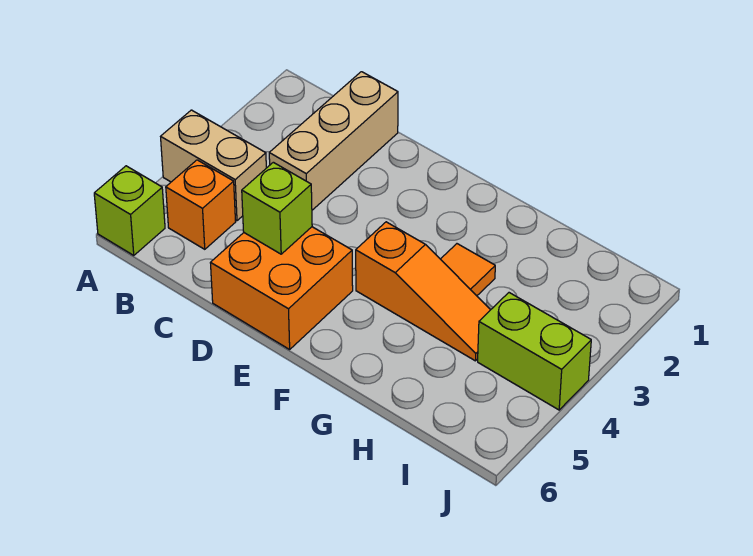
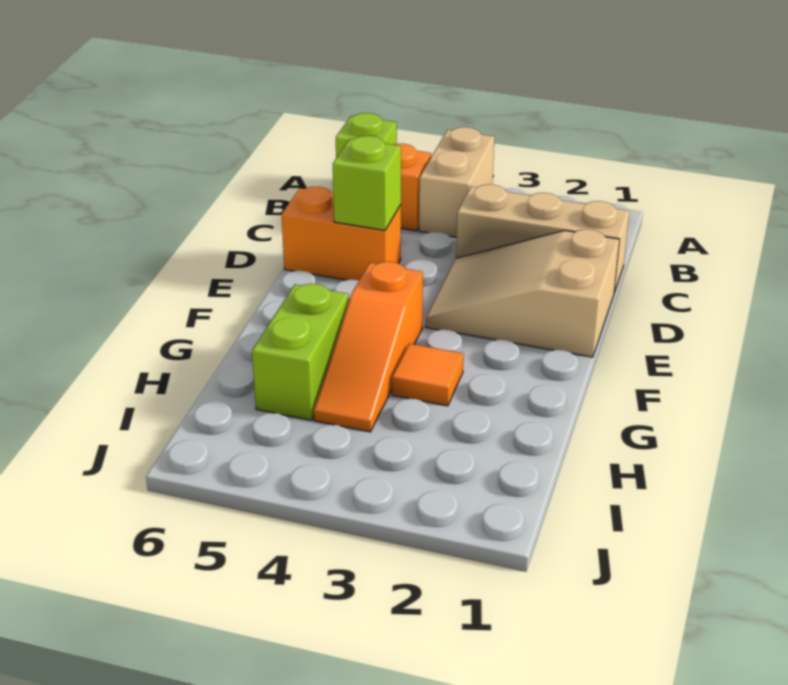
none -> tan 2x3 slope [426,229,620,357]
orange 2x2 brick [211,227,353,349] -> orange 1x2 brick [282,187,401,281]
lime 1x2 brick [478,293,591,410] -> lime 1x2 brick moved to [252,284,349,420]

